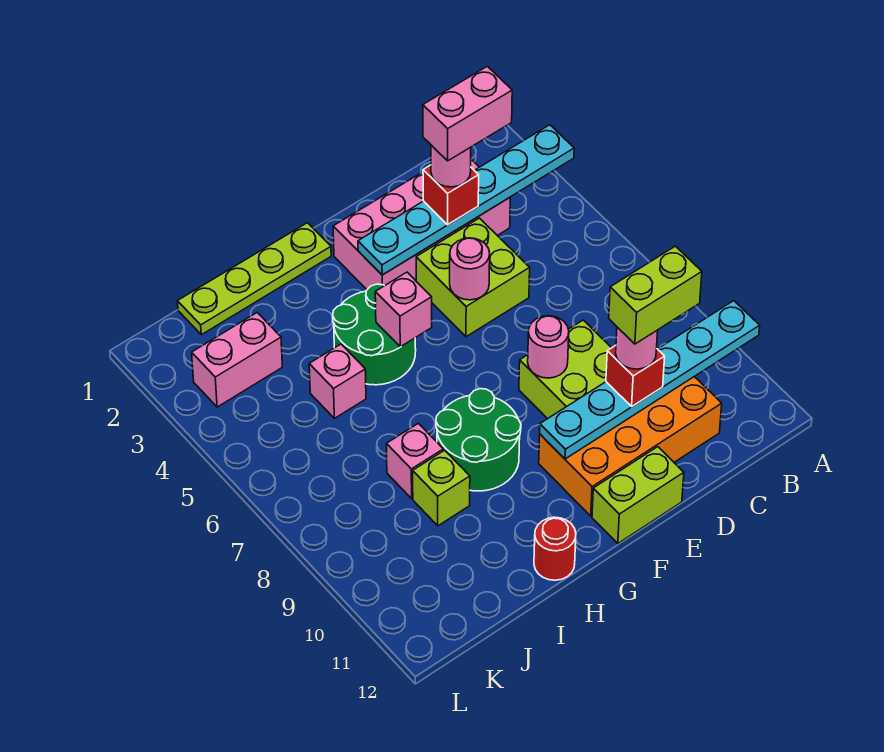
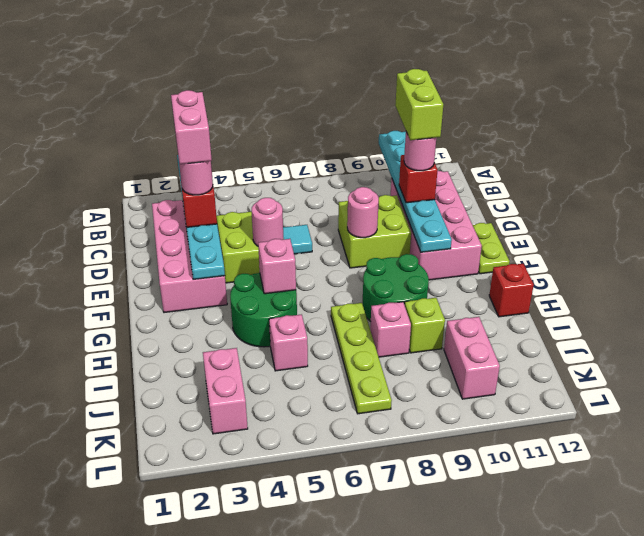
orange 2x4 brick [539,377,722,516] -> pink 2x4 brick [391,171,482,280]
none -> cyan 1x1 tile [283,225,312,254]
lime 1x2 brick [592,447,684,543] -> lime 1x2 plate [473,223,510,274]
lime 1x4 plate [177,223,331,335] -> lime 1x4 plate moved to [331,303,392,414]
red 1x1 round brick [534,517,576,580] -> red 1x1 brick [489,264,534,317]
none -> pink 1x2 brick [444,317,500,399]

